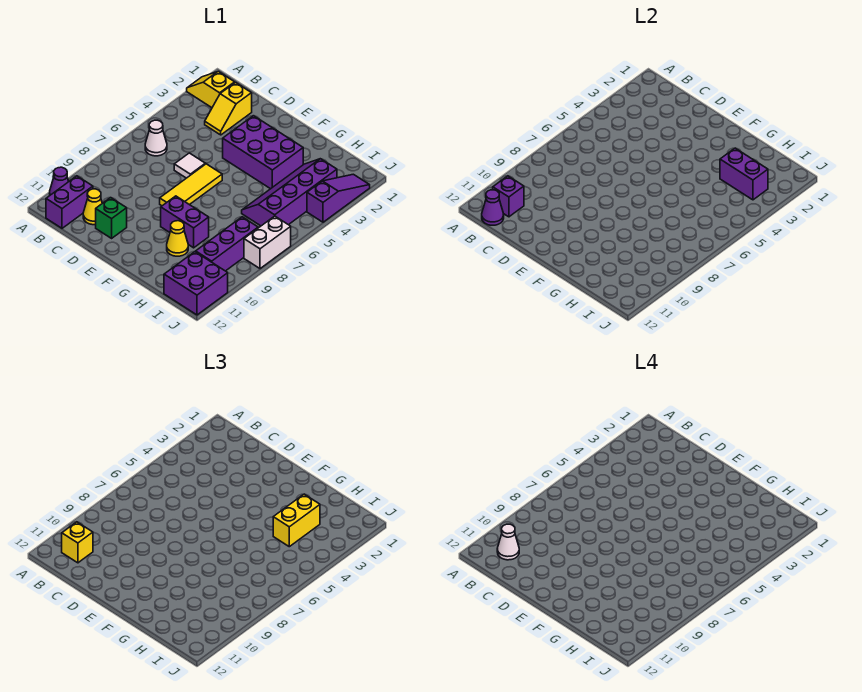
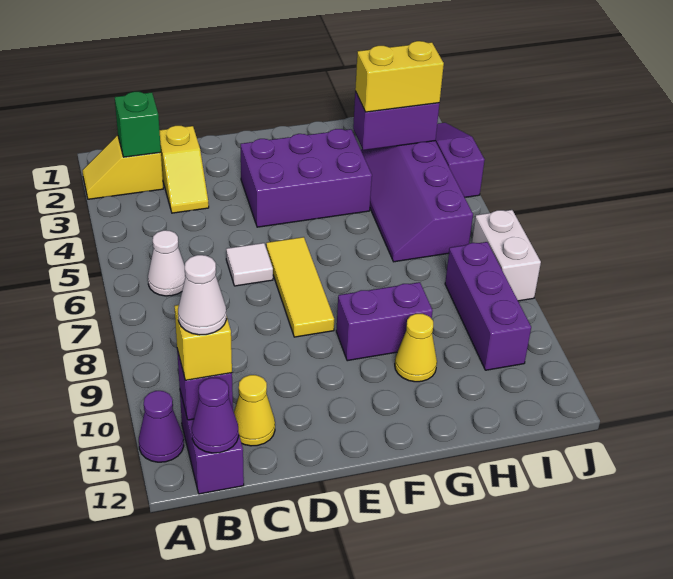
green 1x1 brick [96,198,127,238] -> green 1x1 brick moved to [115,92,161,157]
yellow 1x2 brick [273,494,320,547] -> yellow 1x2 brick turned to [355,41,444,112]
purple 2x2 brick [164,252,228,315] -> none

